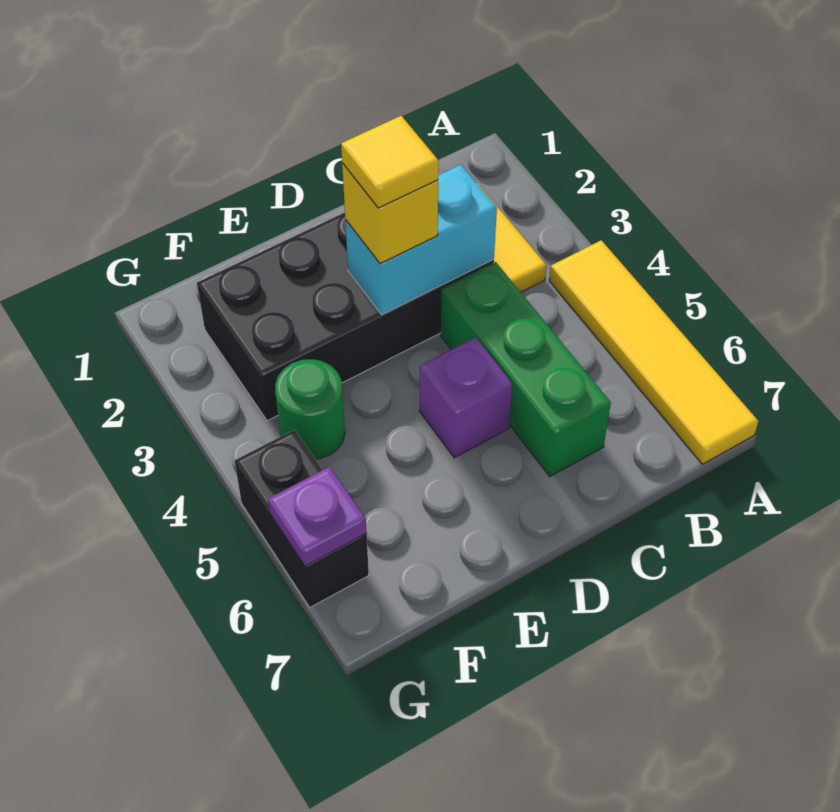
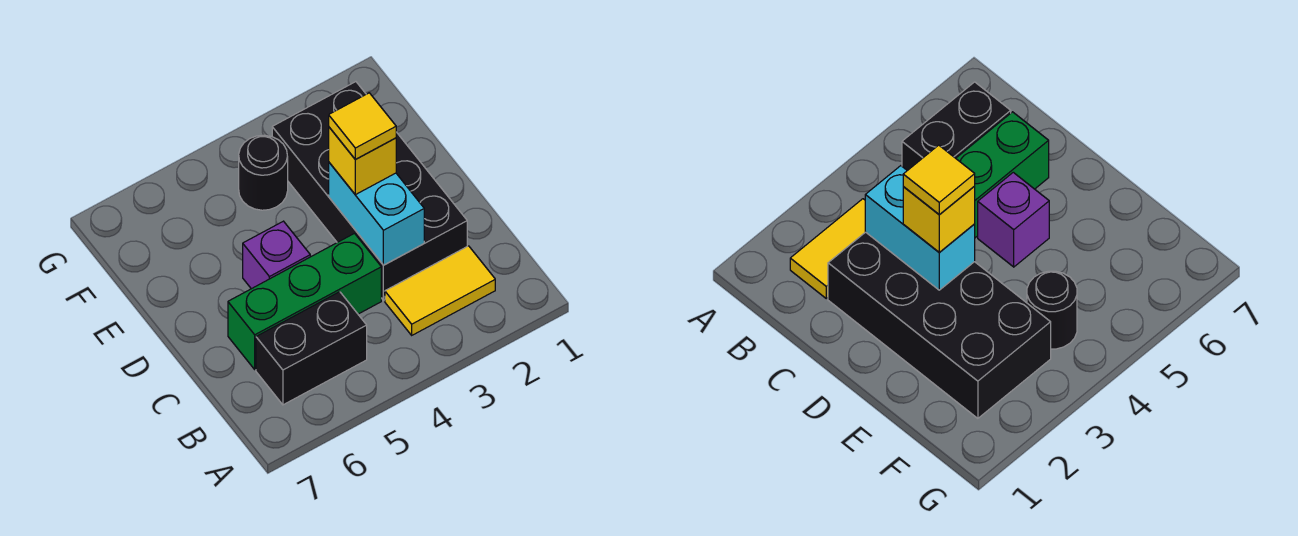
yellow 1x4 tile [549,240,758,464] -> none
green 1x1 round brick [275,359,345,459] -> black 1x1 round brick [239,135,288,210]
black 1x2 brick [235,430,369,607] -> black 1x2 brick moved to [256,292,367,405]
purple 1x1 plate [268,467,367,566] -> none

